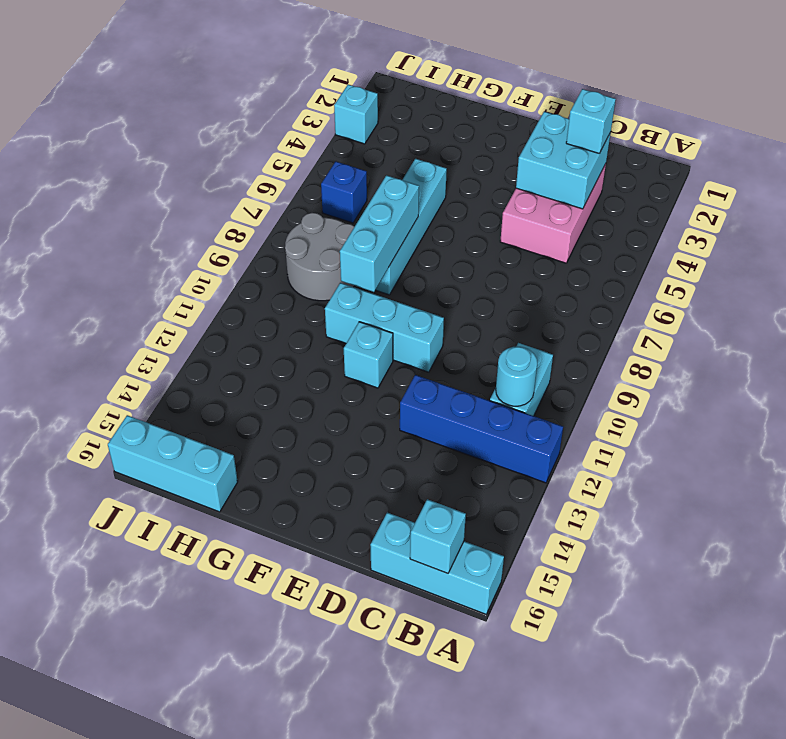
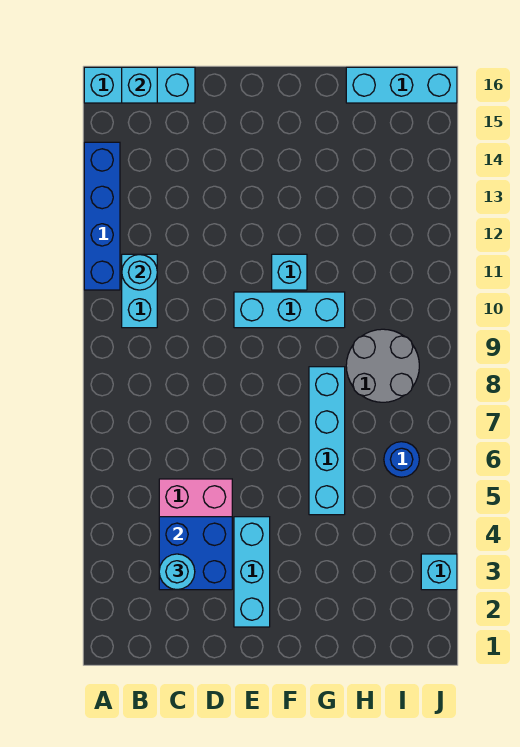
blue 1x4 brick [400,375,563,483] -> blue 1x4 brick turned to [84,142,120,290]
cyan 2x2 brick [516,112,611,209] -> blue 2x2 brick [159,517,232,590]
cyan 1x1 brick [566,89,616,153] -> cyan 1x1 round brick [159,554,195,590]
cyan 1x3 brick [340,175,419,292] -> cyan 1x3 brick moved to [234,517,270,627]
blue 1x1 brick [321,162,367,223] -> blue 1x1 round brick [384,442,419,477]

